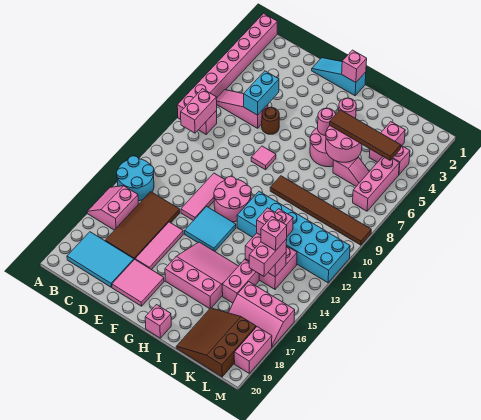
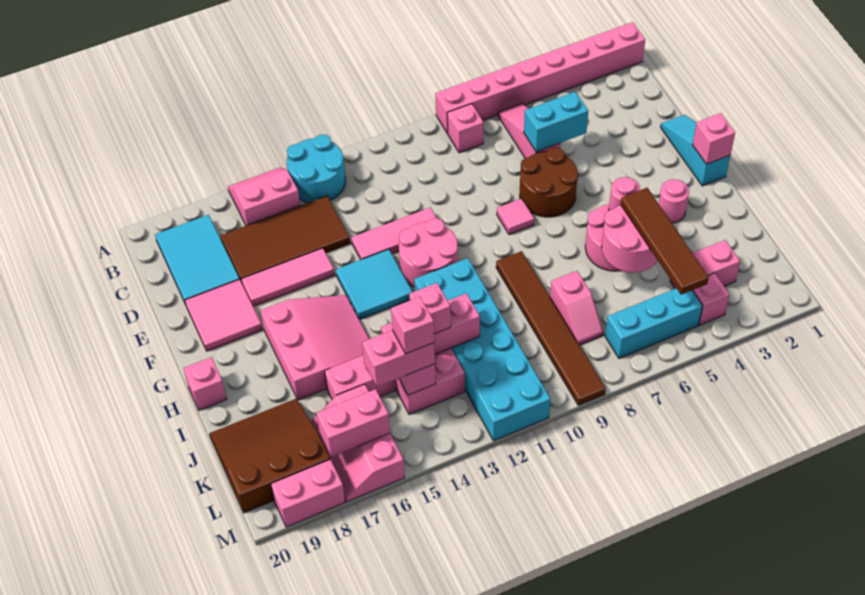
pink 1x2 brick [181,89,217,133] -> pink 1x2 brick moved to [317,389,390,457]
brown 1x1 round brick [262,107,279,134] -> brown 2x2 round brick [520,148,578,217]
pink 1x2 slope [333,157,369,186] -> pink 1x2 slope moved to [550,271,603,345]
pink 1x3 brick [353,157,399,211] -> cyan 1x3 brick [605,288,702,358]

